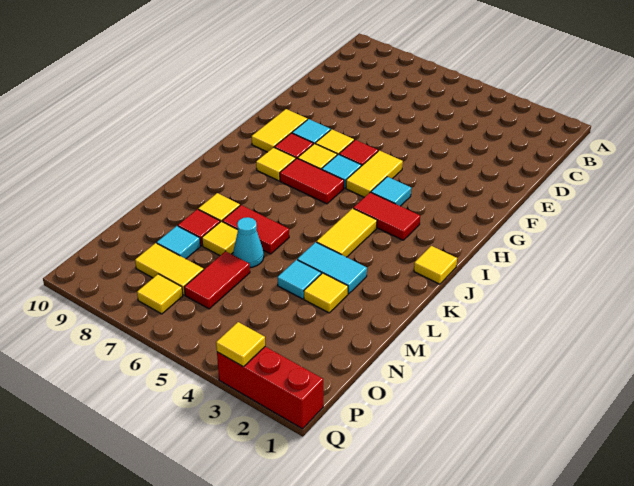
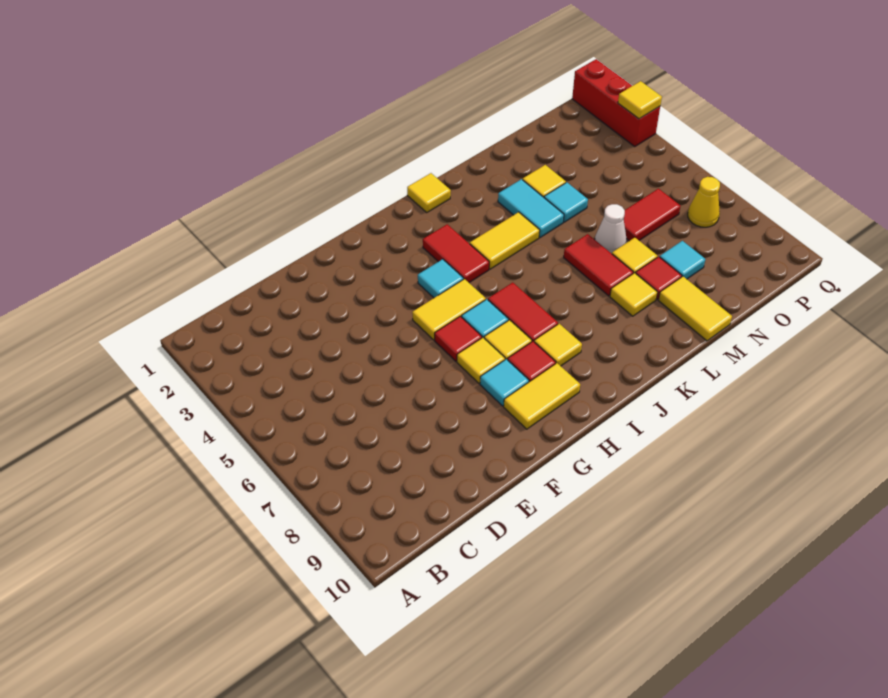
cyan 1x1 cone [233,217,264,267] -> white 1x1 cone [595,204,626,254]
yellow 1x2 tile [135,243,204,295] -> yellow 1x2 tile moved to [658,277,732,341]
yellow 1x1 tile [137,274,183,314] -> yellow 1x1 cone [688,177,720,227]

